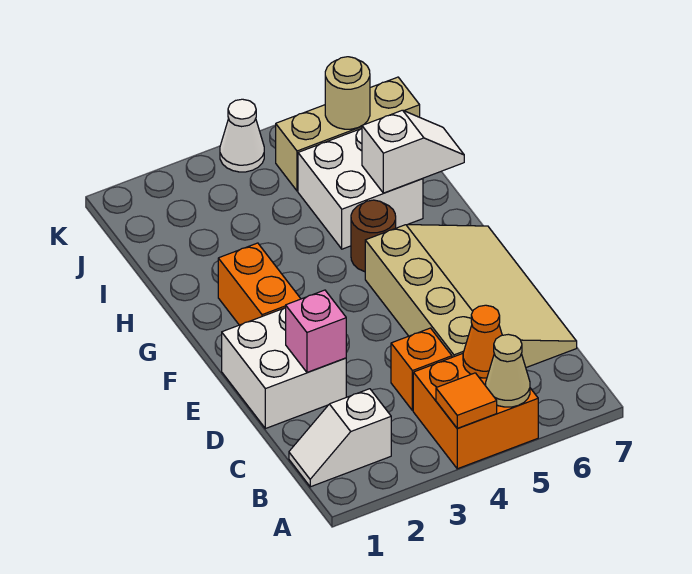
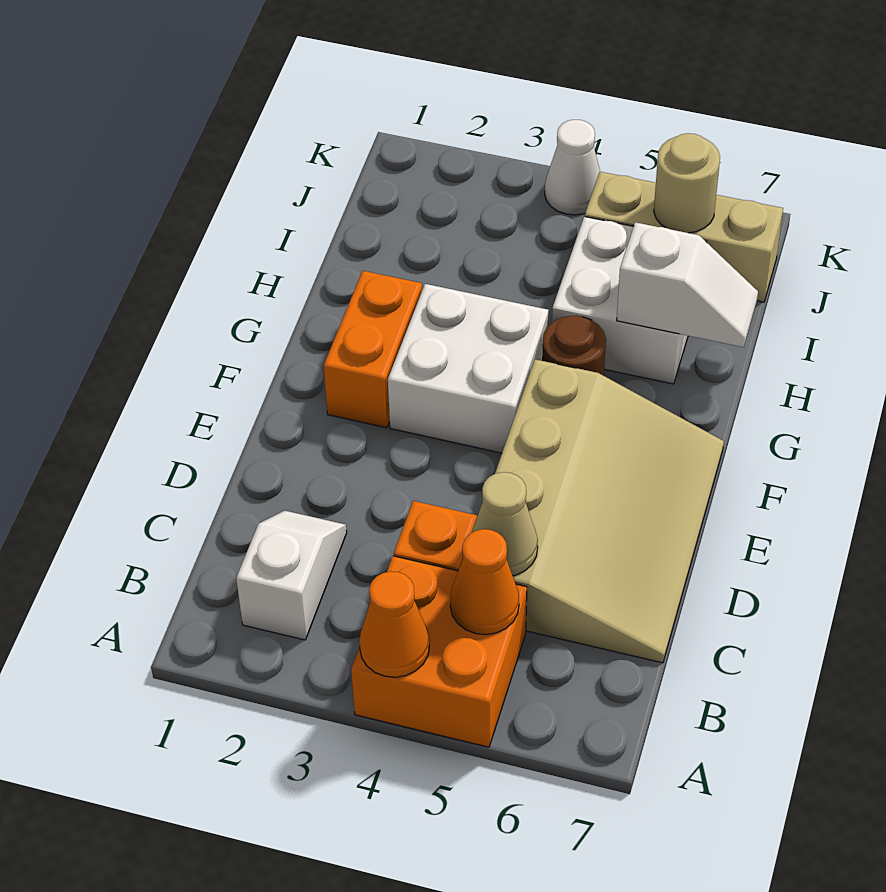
orange 1x1 tile [436,373,497,428] -> orange 1x1 cone [359,571,429,677]
tan 1x1 cone [486,334,530,407] -> tan 1x1 cone moved to [472,472,538,576]
white 1x2 slope [289,389,391,487] -> white 1x2 slope turned to [236,511,347,640]
white 2x2 brick [222,308,346,429] -> white 2x2 brick moved to [388,284,549,453]
pink 1x1 brick [286,290,346,373] -> none

